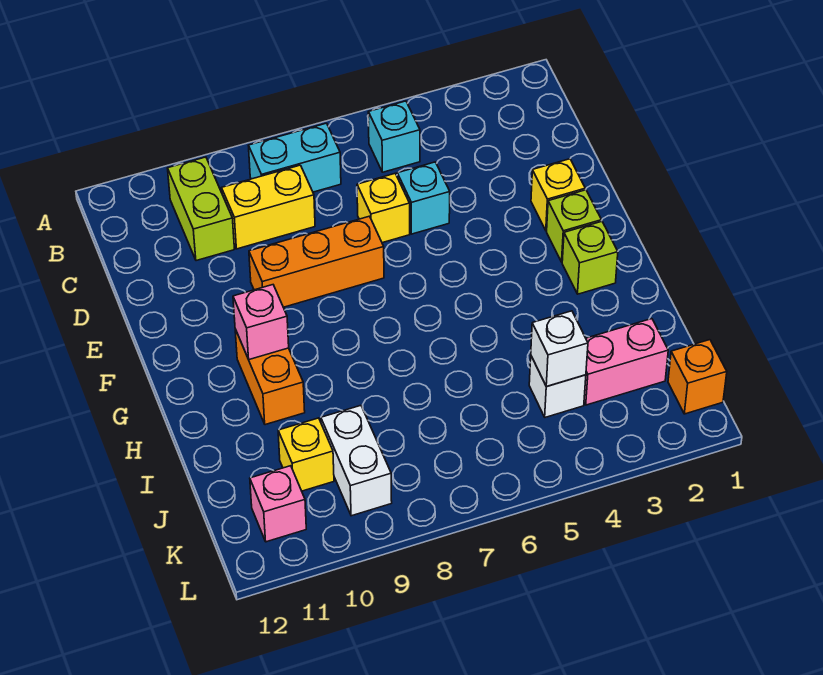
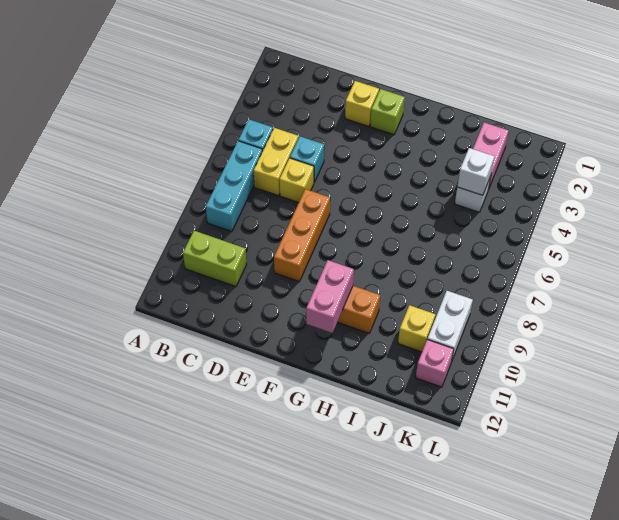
cyan 1x2 brick [248,123,341,192] -> cyan 1x3 brick [206,141,262,232]
yellow 1x2 brick [222,165,315,249] -> yellow 1x2 brick moved to [254,128,298,196]
lime 1x1 brick [562,221,618,294] -> none
pink 1x1 brick [233,285,289,360] -> pink 1x2 brick [306,260,354,333]
white 1x2 brick [321,406,392,516] -> white 1x2 brick turned to [427,291,473,360]
orange 1x1 brick [668,340,727,414] -> none

